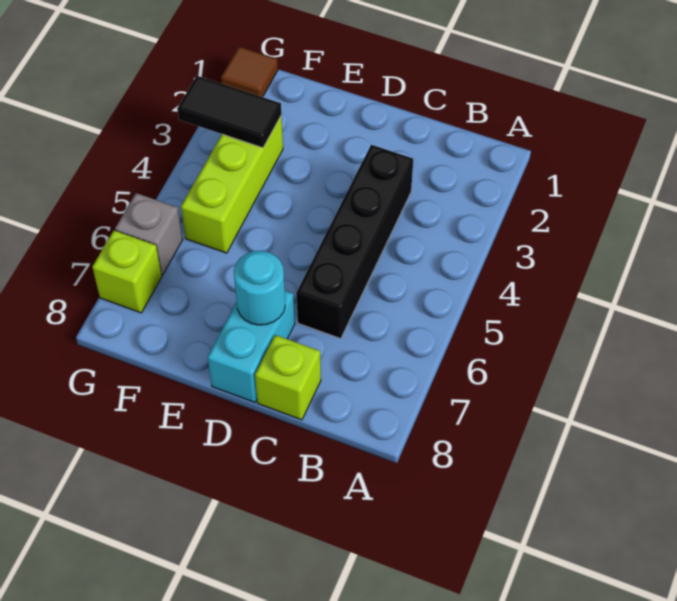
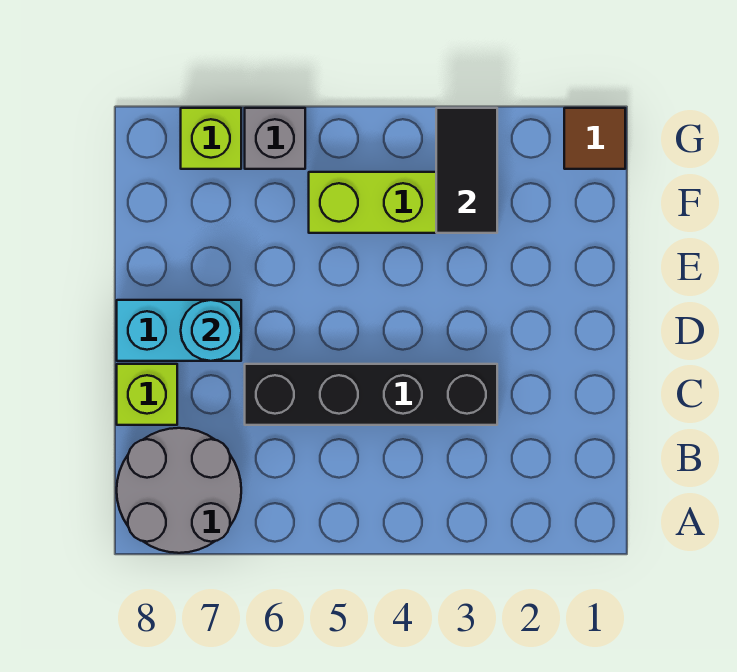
none -> grey 2x2 round brick [117,428,241,553]

